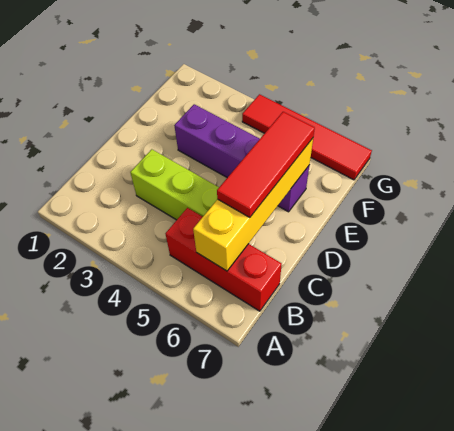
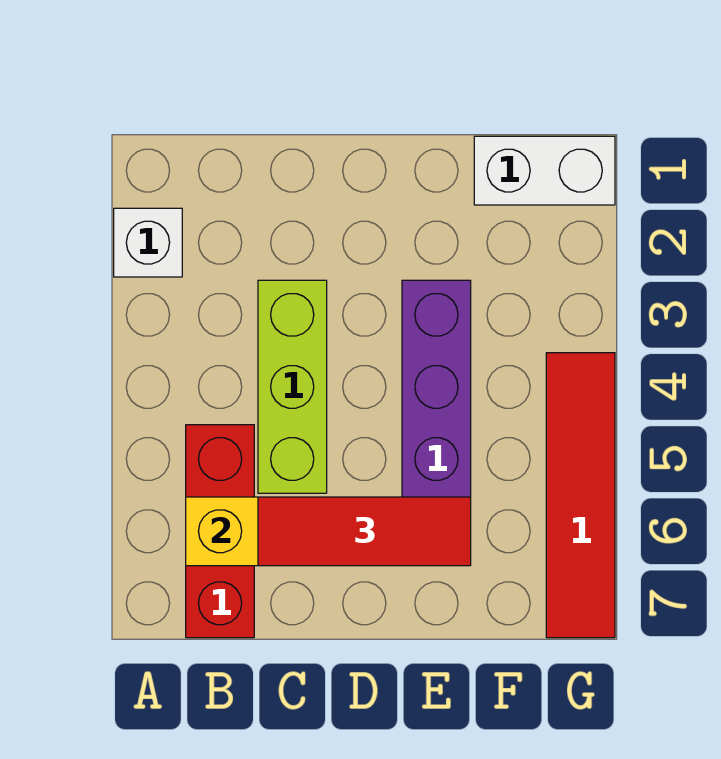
none -> white 1x1 brick [114,208,182,277]
none -> white 1x2 brick [474,136,615,205]

